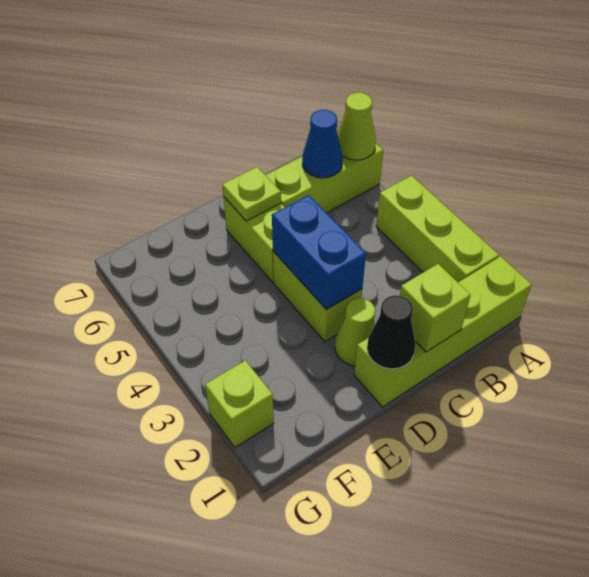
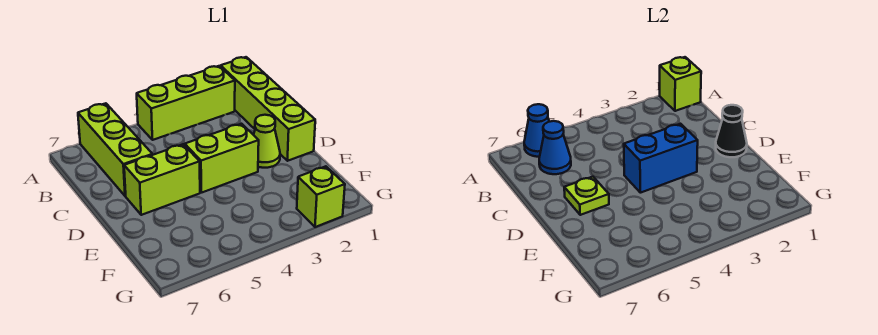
lime 1x1 cone [338,93,376,160] -> blue 1x1 cone [524,104,549,157]
lime 1x1 brick [400,264,471,352] -> lime 1x1 brick moved to [660,57,701,111]

